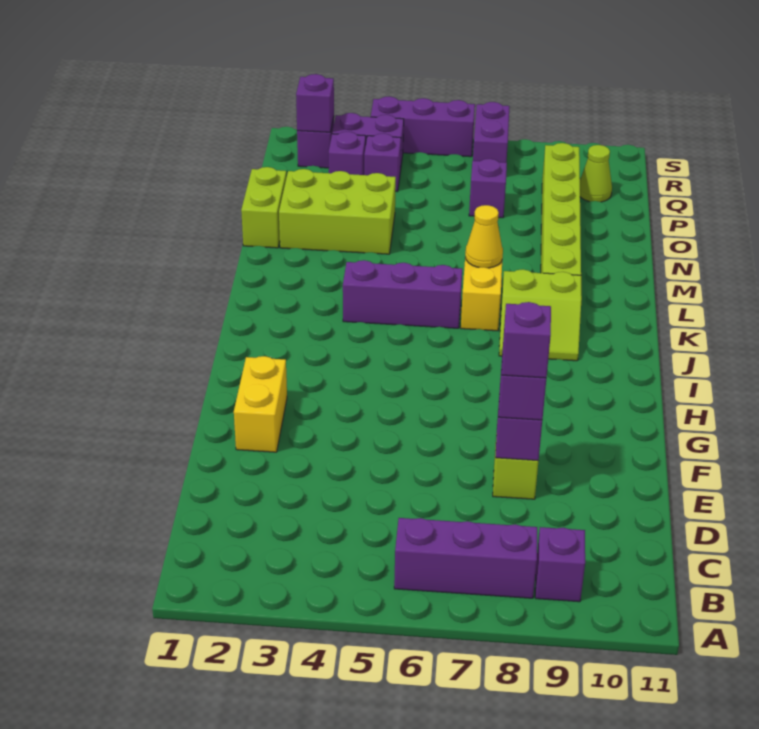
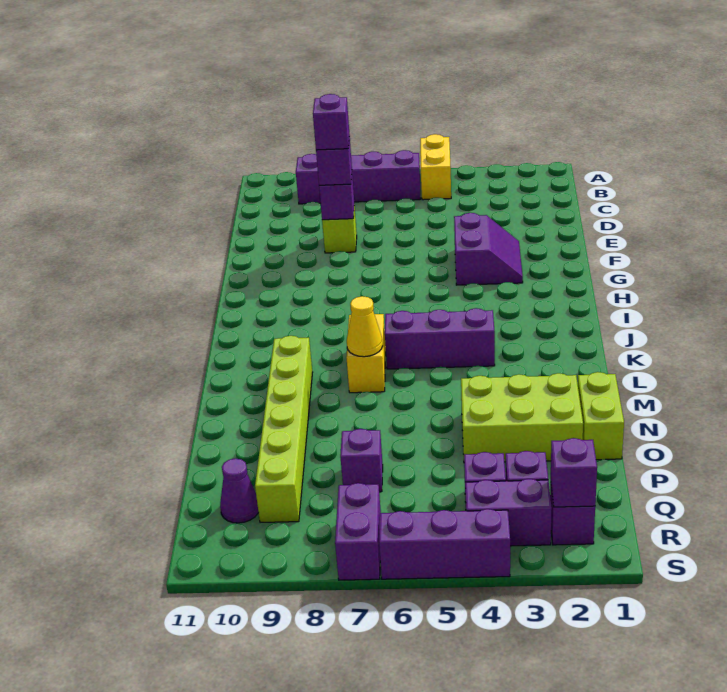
yellow 1x2 brick [234,356,287,452] -> yellow 1x2 brick moved to [420,134,451,200]
none -> purple 2x2 slope [454,213,523,285]
lime 2x2 slope [499,269,582,361] -> none
lime 1x1 cone [580,145,612,202] -> purple 1x1 cone [220,458,259,523]

